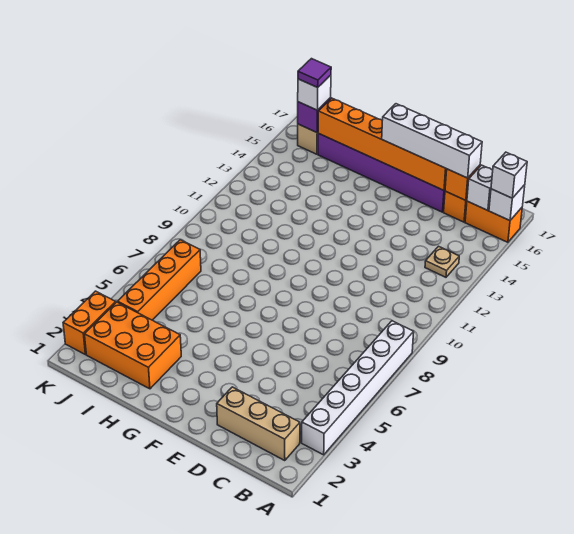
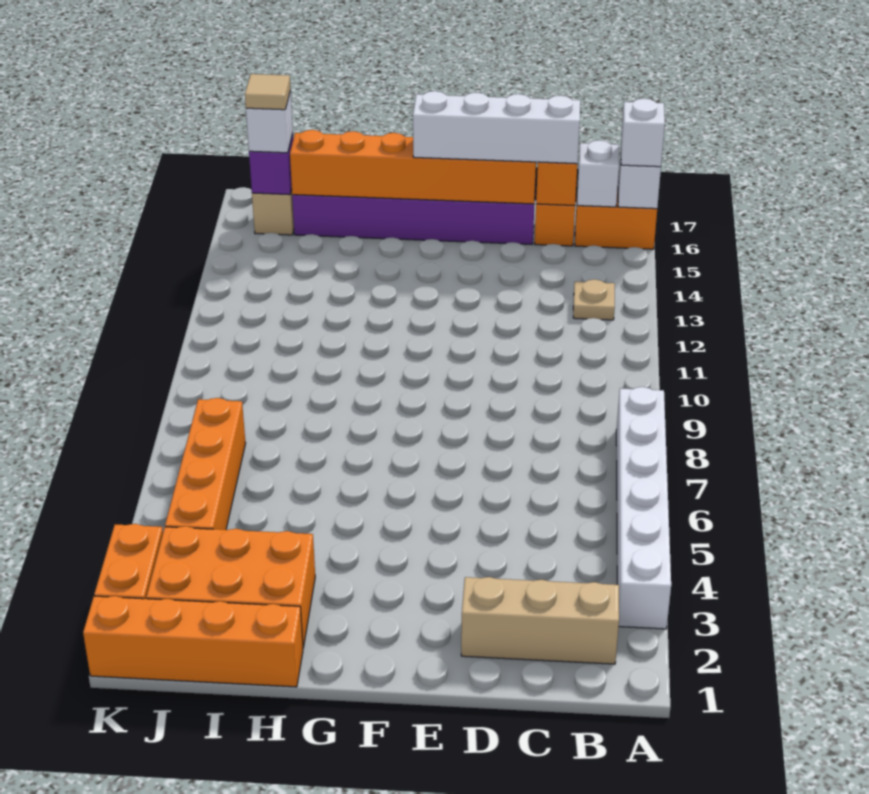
none -> orange 1x4 brick [83,596,303,687]
purple 1x1 tile [298,59,331,87] -> tan 1x1 tile [245,74,291,110]

